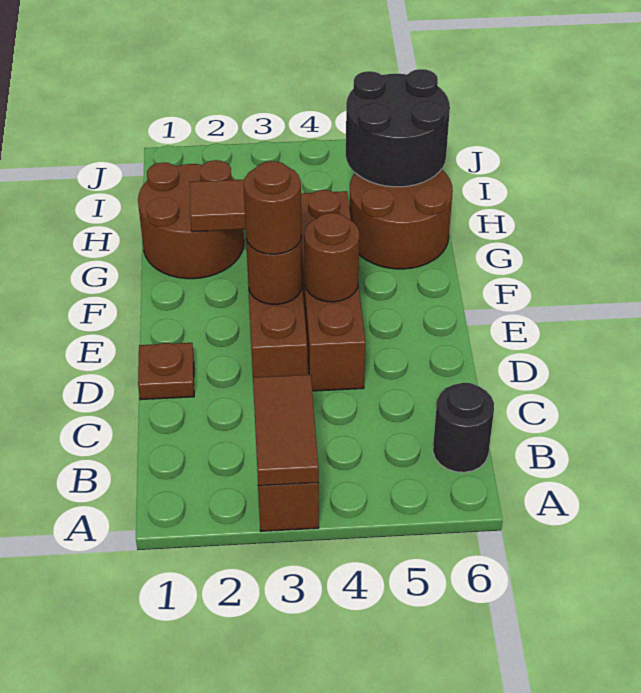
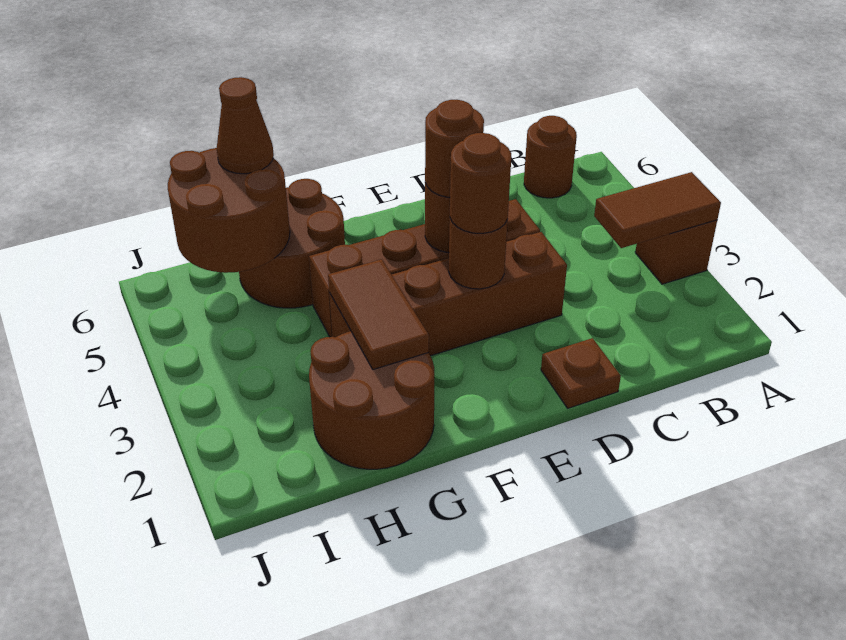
black 1x1 round brick [433,383,494,472] -> brown 1x1 round brick [524,116,577,198]
none -> brown 1x1 round brick [425,100,484,197]
black 2x2 round brick [346,69,450,187] -> brown 2x2 round brick [168,148,290,273]
none -> brown 1x1 cone [217,77,274,174]

